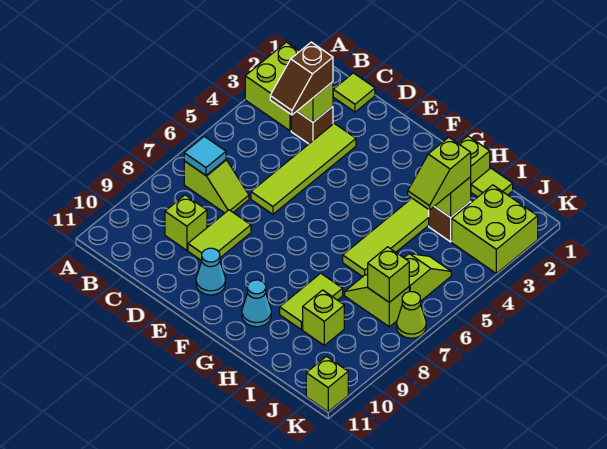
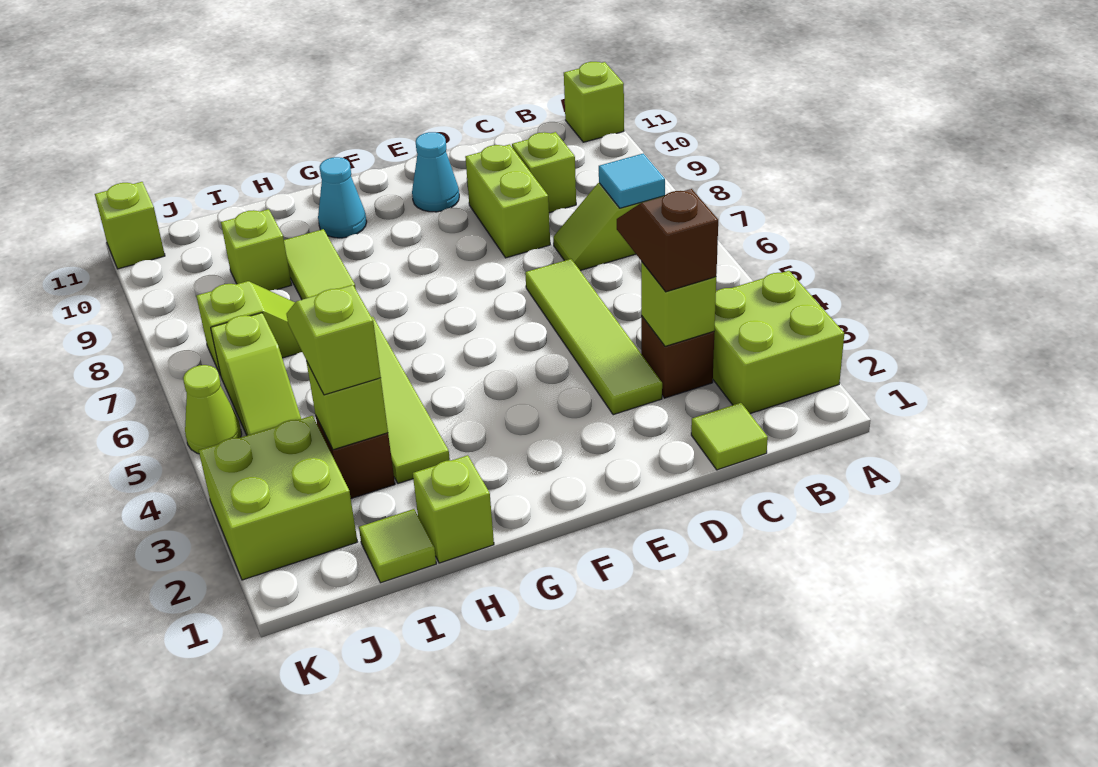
lime 1x2 tile [188,210,251,261] -> lime 1x2 brick [465,144,550,258]
lime 1x1 brick [368,247,409,302] -> lime 1x1 brick moved to [564,62,624,142]
lime 1x1 cone [397,292,426,338] -> lime 1x1 cone moved to [183,365,242,454]

